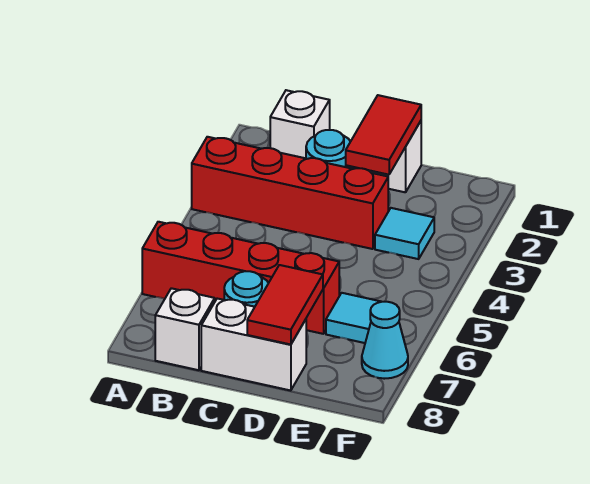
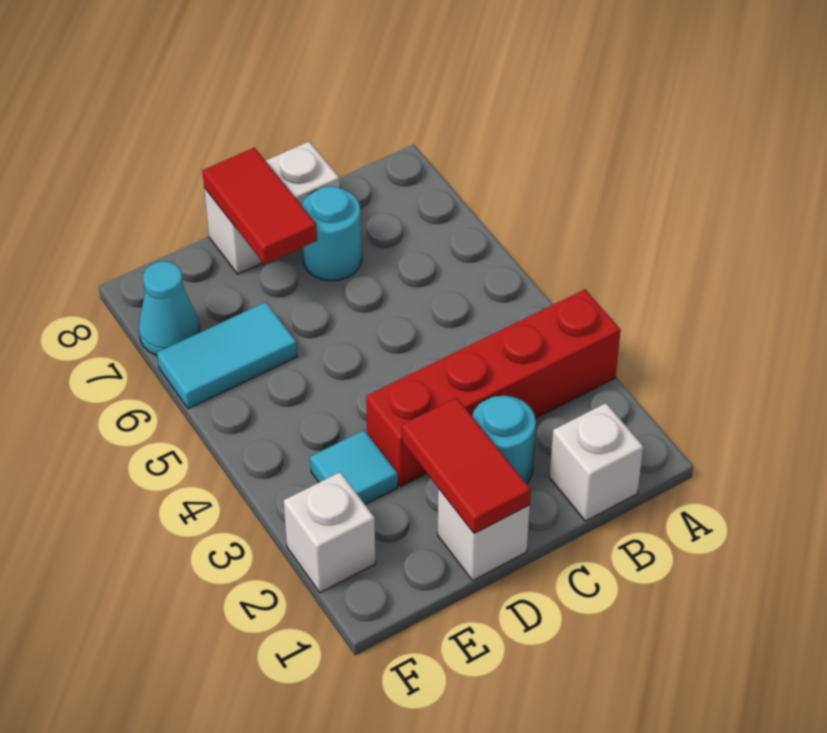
red 1x4 brick [142,222,339,334] -> none
white 1x1 brick [155,288,215,370] -> white 1x1 brick moved to [284,472,376,593]
cyan 1x1 tile [326,293,381,343] -> cyan 1x2 tile [157,302,297,409]

